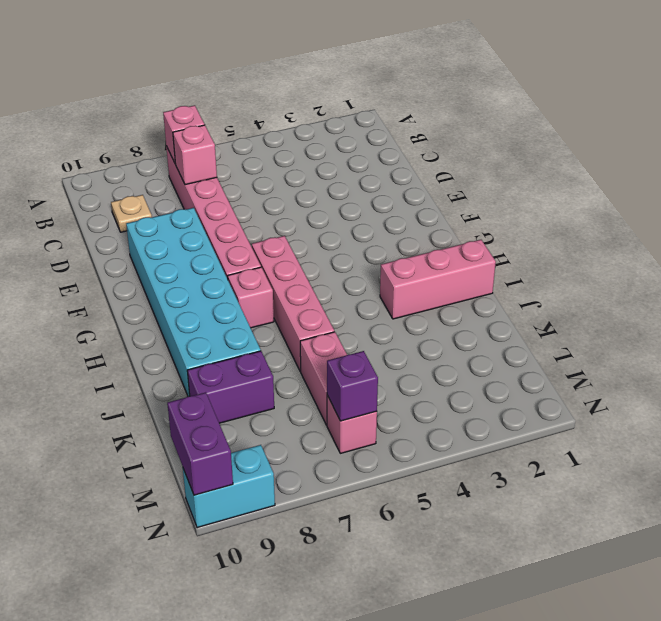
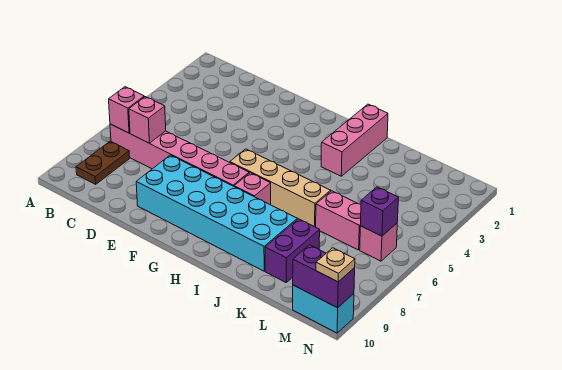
none -> brown 1x2 plate [76,141,130,184]
tan 1x1 plate [111,195,152,232] -> tan 1x1 plate moved to [316,248,355,282]
pink 1x4 brick [252,236,334,371] -> tan 1x4 brick [230,149,331,227]
cyan 1x2 brick [183,445,275,528] -> cyan 1x2 brick turned to [293,285,354,333]

